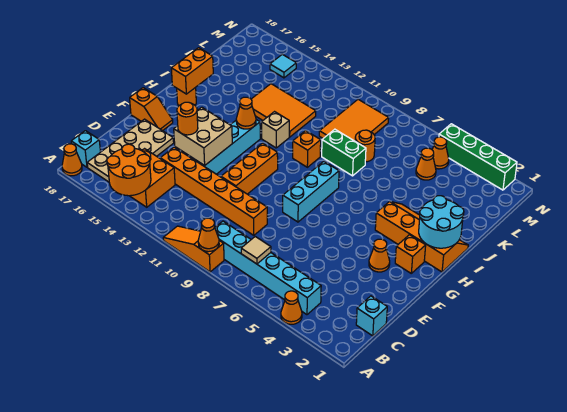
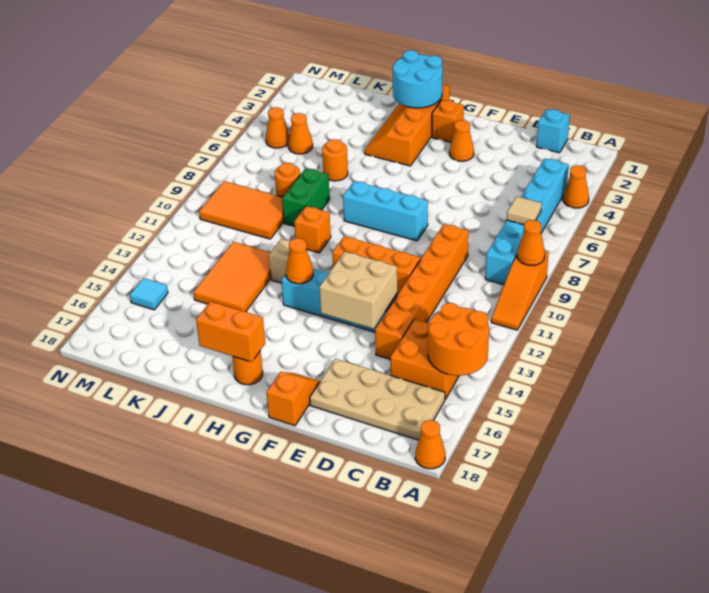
cyan 1x1 brick [71,131,101,167] -> none
orange 1x1 round brick [177,102,198,135] -> orange 1x1 round brick moved to [322,139,348,181]
green 1x4 brick [439,124,517,190] -> none

